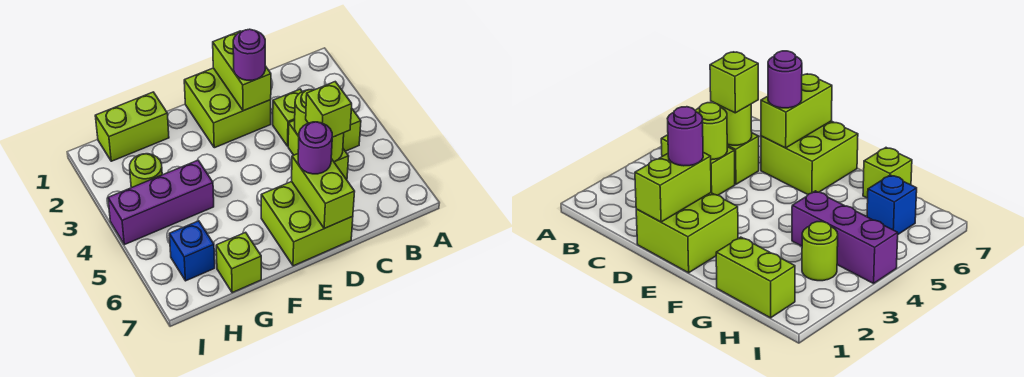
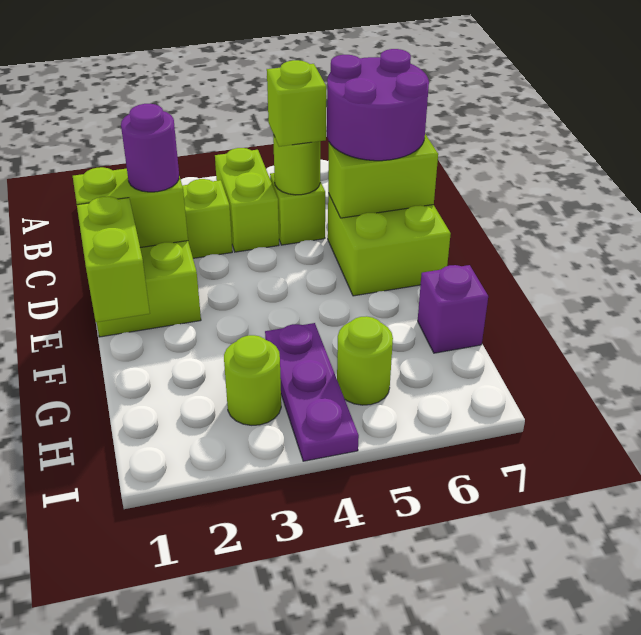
lime 1x1 round brick [295,90,313,135] -> lime 1x1 round brick moved to [337,316,393,405]
purple 1x1 round brick [298,122,332,174] -> purple 2x2 round brick [327,49,429,161]
lime 1x2 brick [95,92,169,161] -> lime 1x2 brick moved to [77,196,150,322]
purple 1x3 brick [108,160,214,245] -> purple 1x3 plate [265,323,359,461]
lime 1x1 brick [216,232,261,293] -> purple 1x1 brick [418,265,488,353]
blue 1x1 brick [169,221,215,281] -> none

